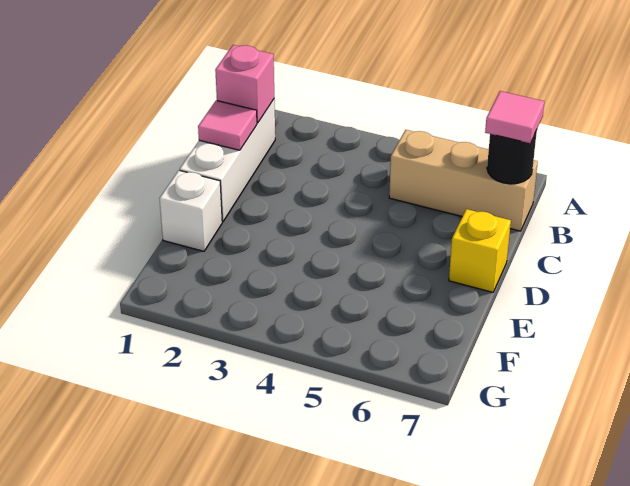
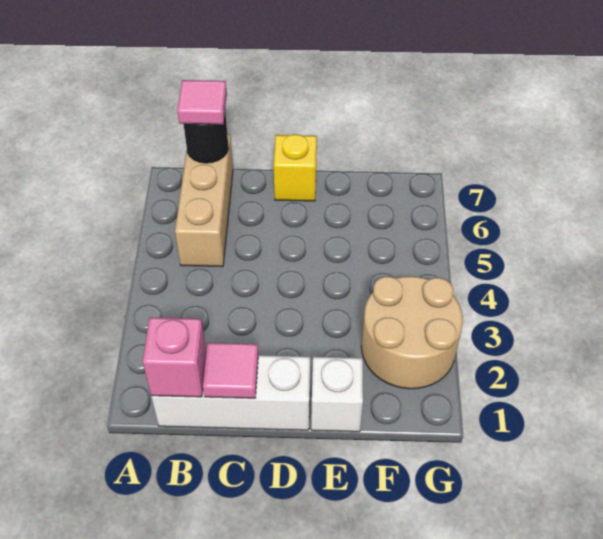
none -> tan 2x2 round brick [361,276,463,389]

